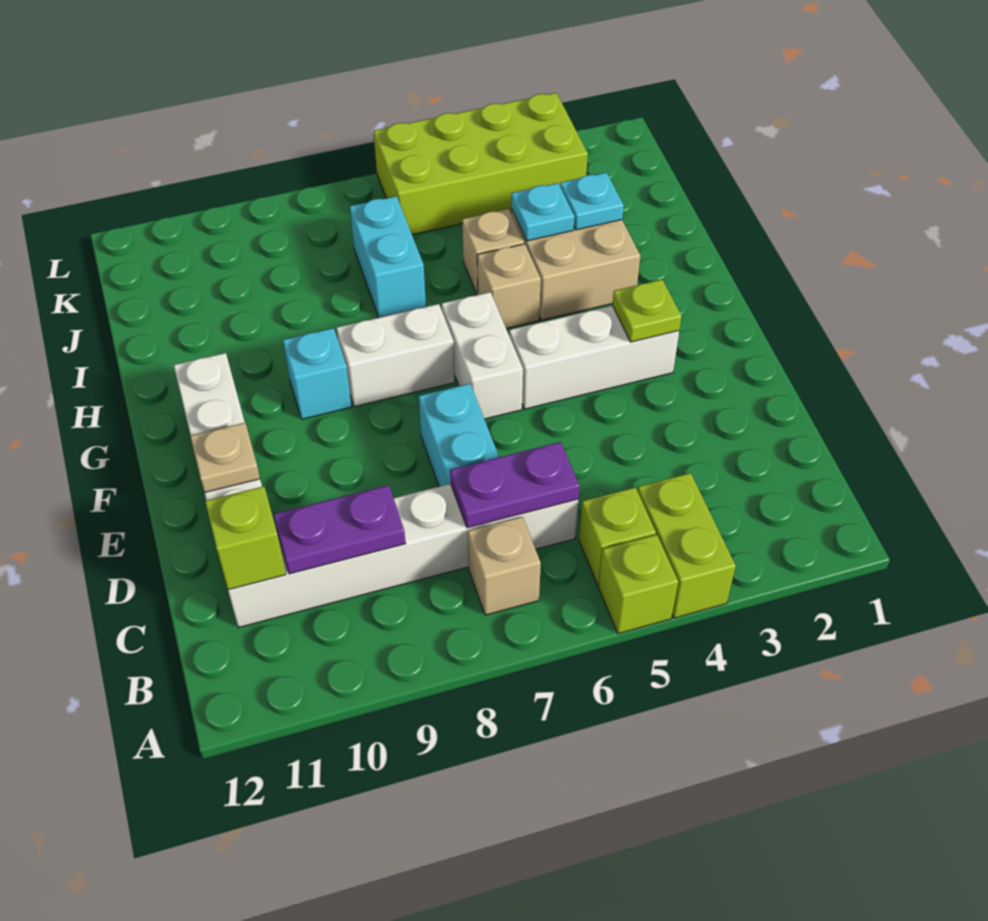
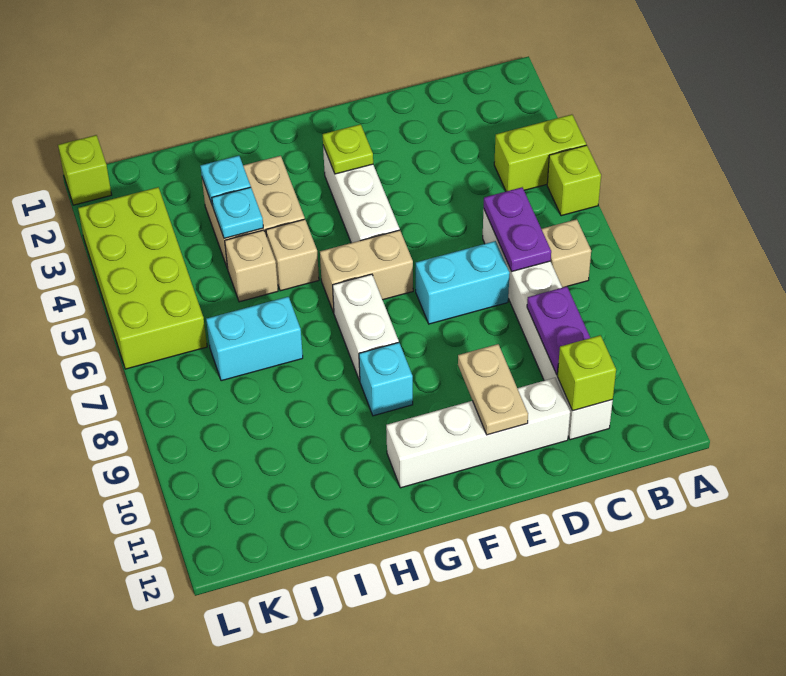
lime 1x1 brick [579,487,656,585] -> lime 1x1 brick moved to [58,135,112,205]
tan 1x1 plate [190,423,260,493] -> tan 1x2 plate [458,344,528,435]
white 1x2 brick [442,292,523,419] -> tan 1x2 brick [320,230,413,313]

